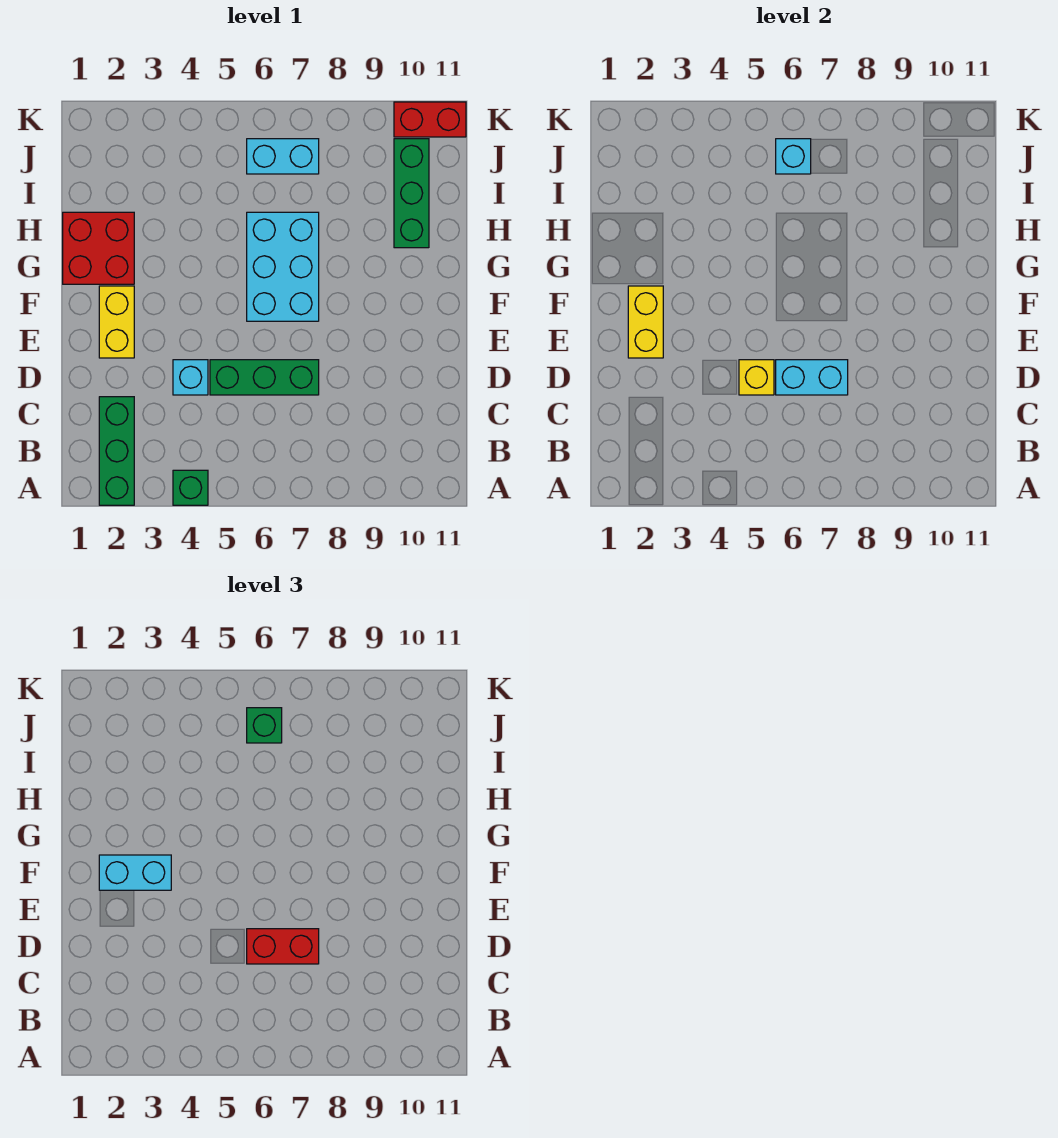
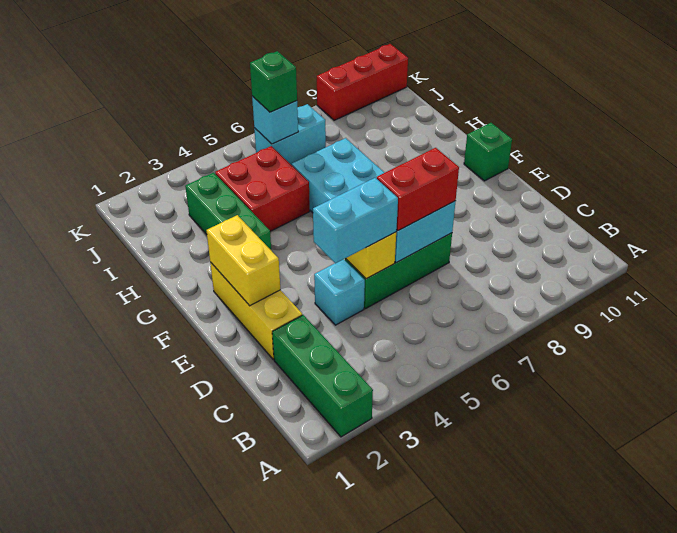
green 1x1 brick [173,470,208,505] -> green 1x1 brick moved to [464,123,512,181]
yellow 1x2 brick [99,286,134,358] -> yellow 1x3 brick [210,262,302,359]
cyan 1x2 brick [99,855,171,890] -> cyan 1x2 brick moved to [313,178,398,263]
red 2x2 brick [63,212,134,284] -> red 2x2 brick moved to [215,146,310,231]
green 1x3 brick [394,139,429,248] -> green 1x3 brick moved to [185,173,271,250]
red 1x2 brick [394,102,466,137] -> red 1x3 brick [317,44,408,120]

